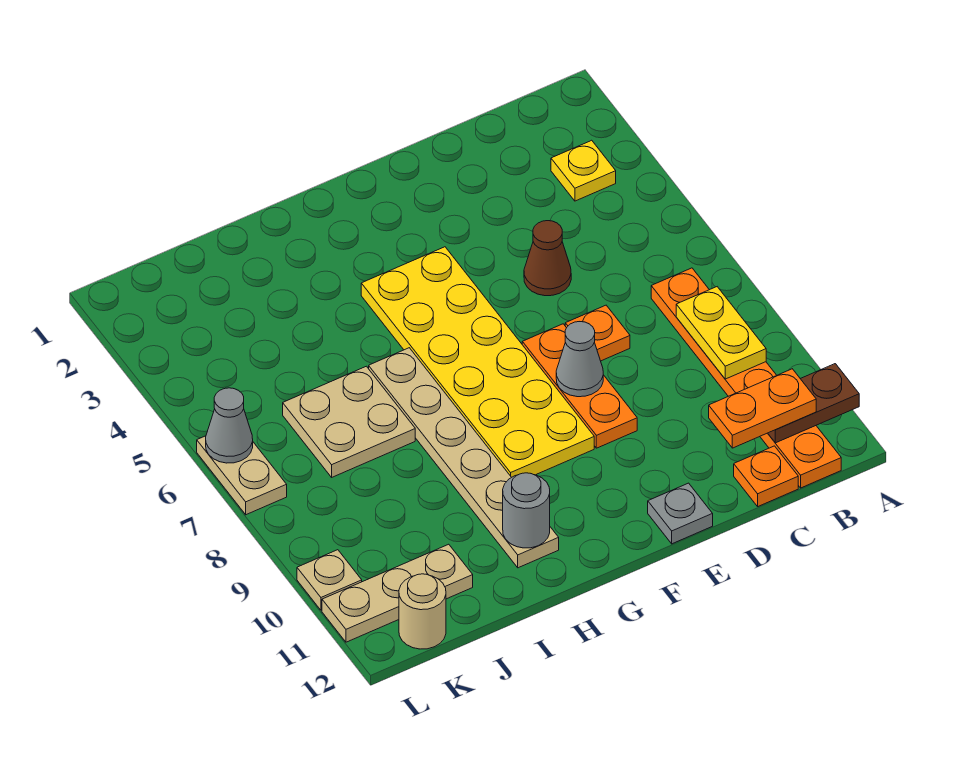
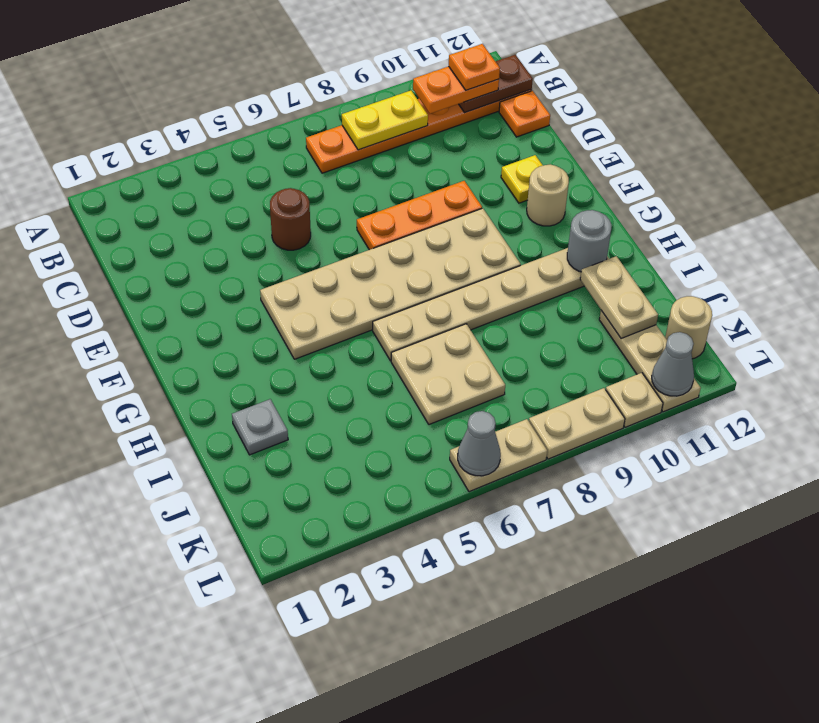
brown 1x2 plate [768,364,859,443] -> brown 1x2 plate turned to [459,55,533,113]
yellow 1x1 plate [551,140,616,201] -> yellow 1x1 plate moved to [501,155,543,203]
orange 1x2 plate [709,369,816,448] -> orange 1x2 plate turned to [413,66,499,114]
brown 1x1 cone [524,221,571,296] -> brown 1x1 round brick [270,188,311,250]
orange 1x1 plate [565,305,630,361] -> orange 1x1 plate moved to [449,44,500,90]
grey 1x1 cone [556,322,603,397] -> grey 1x1 cone moved to [652,332,694,396]
grey 1x1 plate [648,483,713,544] -> grey 1x1 plate moved to [232,399,288,455]
yellow 2x6 plate [361,247,594,477] -> tan 2x6 plate [260,208,521,359]
none -> tan 1x1 round brick [527,164,569,226]
none -> tan 1x2 plate [580,256,658,339]
none -> tan 1x2 plate [529,388,625,459]

